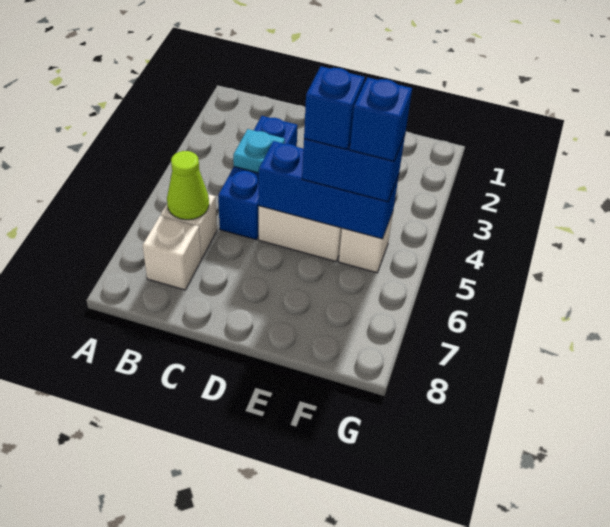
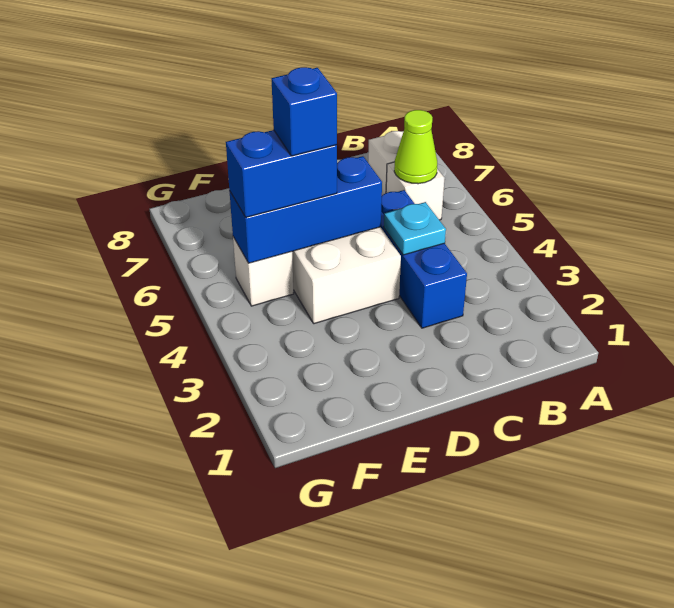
blue 1x1 brick [350,77,412,161] -> none

